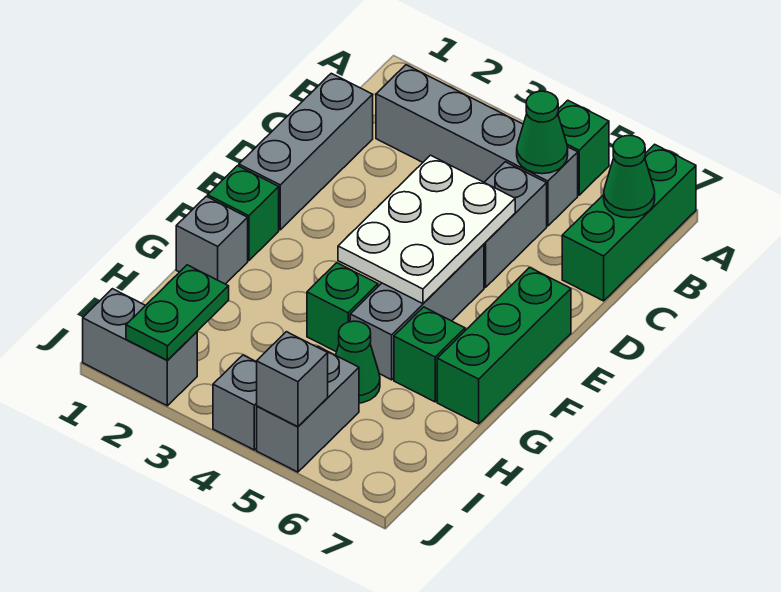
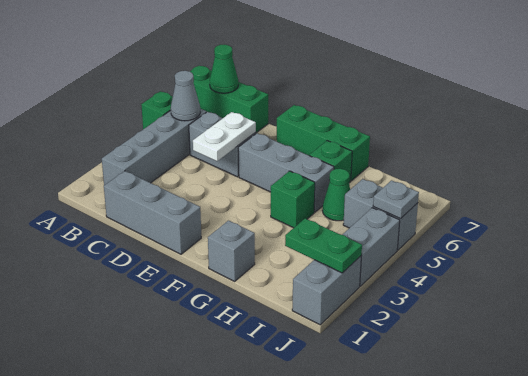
green 1x1 cone [517,91,568,174] -> grey 1x1 cone [171,71,200,121]
white 2x3 plate [338,155,515,304] -> white 1x2 plate [193,112,256,161]
green 1x1 brick [208,166,279,261] -> none
grey 1x1 brick [213,355,257,450] -> grey 1x2 brick [342,208,400,286]
grey 1x1 brick [257,332,328,427] -> grey 1x1 plate [373,180,419,219]

